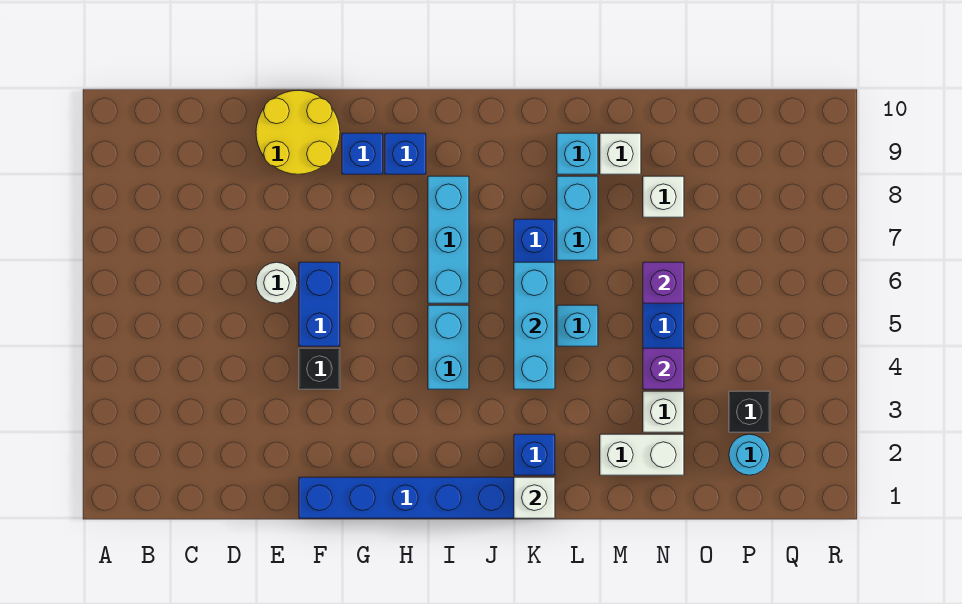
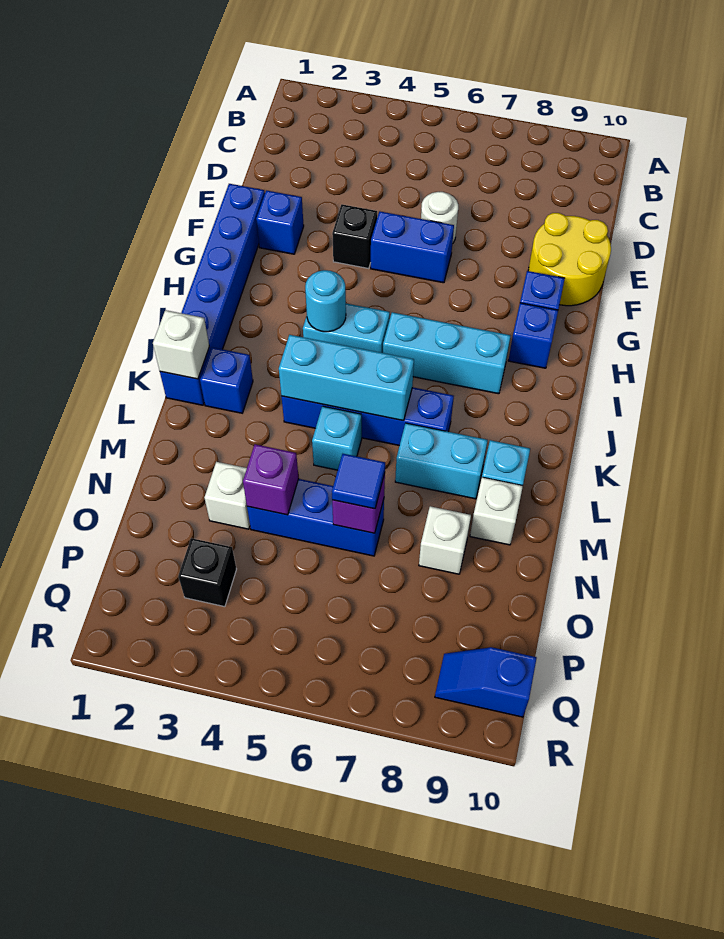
none -> blue 1x1 brick [256,190,304,254]
white 1x2 brick [600,434,684,475] -> none
none -> blue 1x1 tile [332,454,385,509]
cyan 1x1 round brick [729,434,770,475] -> cyan 1x1 round brick moved to [305,270,346,332]
none -> blue 1x2 slope [435,647,537,717]

